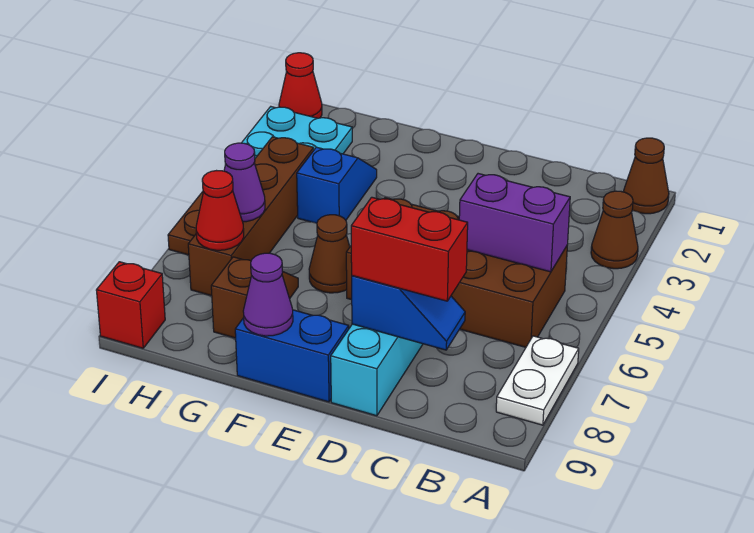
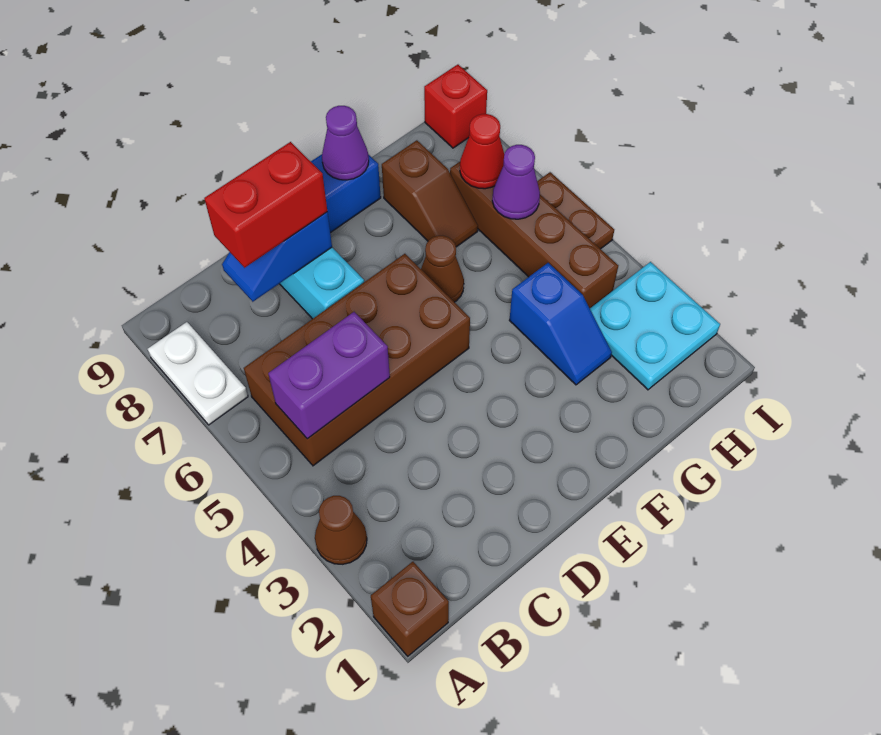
brown 1x1 cone [624,138,669,214] -> brown 1x1 brick [371,562,449,656]
red 1x1 cone [279,53,322,118] -> none

